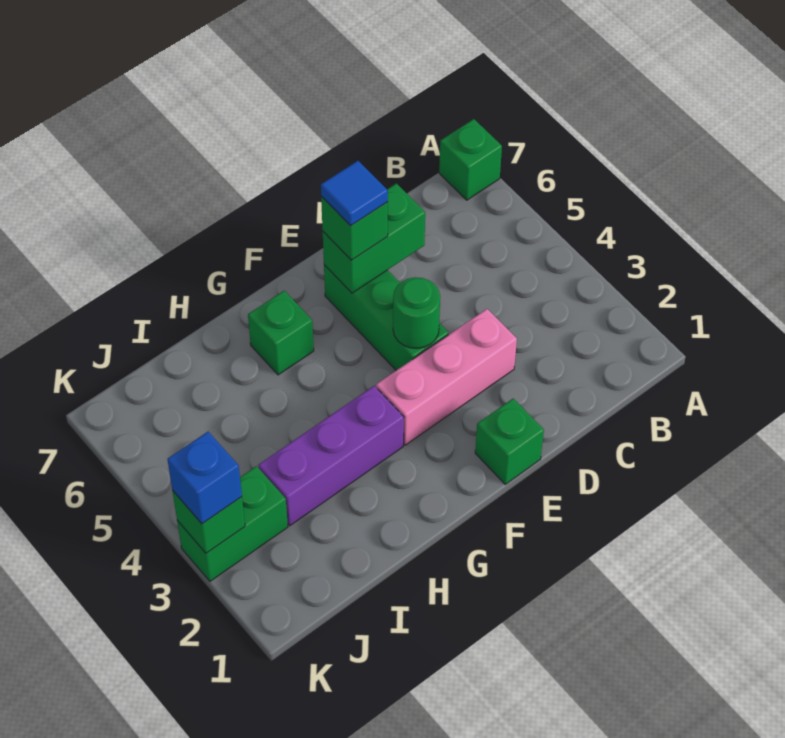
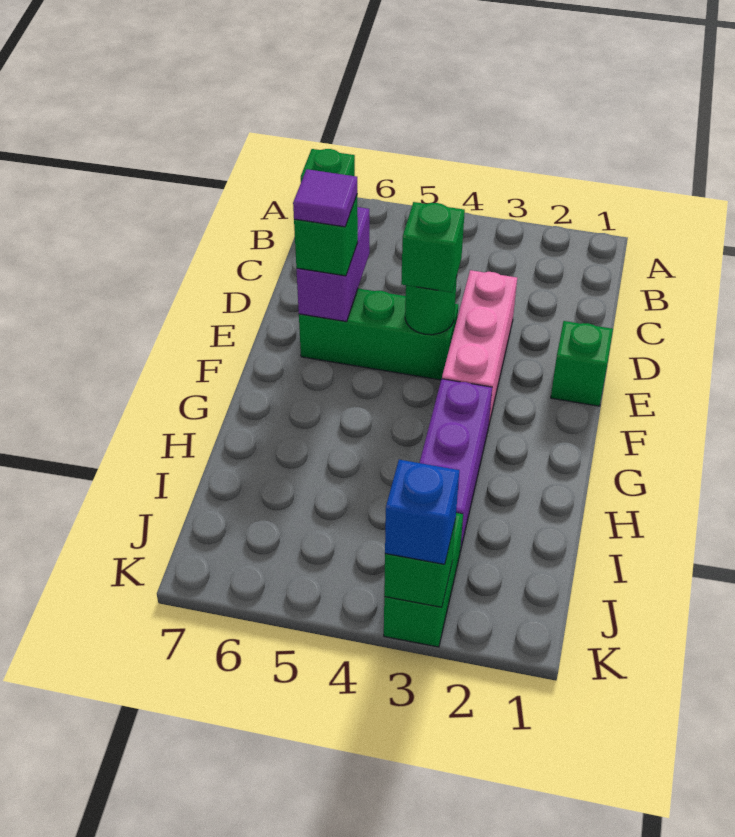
green 1x2 brick [323,183,425,293] -> purple 1x2 brick [296,207,369,322]
blue 1x1 tile [321,161,388,226] -> purple 1x1 tile [293,169,357,227]
green 1x1 brick [248,291,314,375] -> green 1x1 brick moved to [401,202,465,292]

